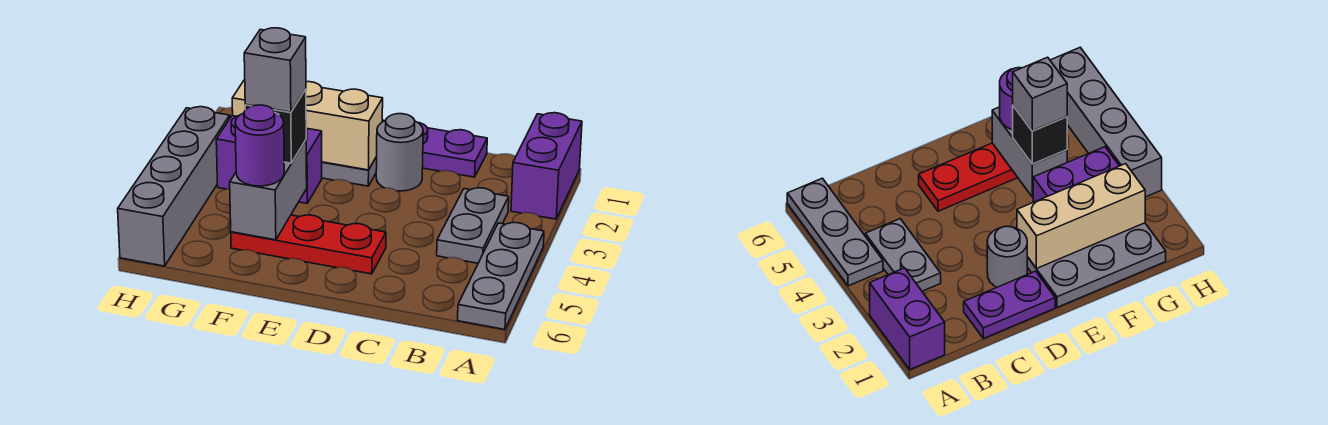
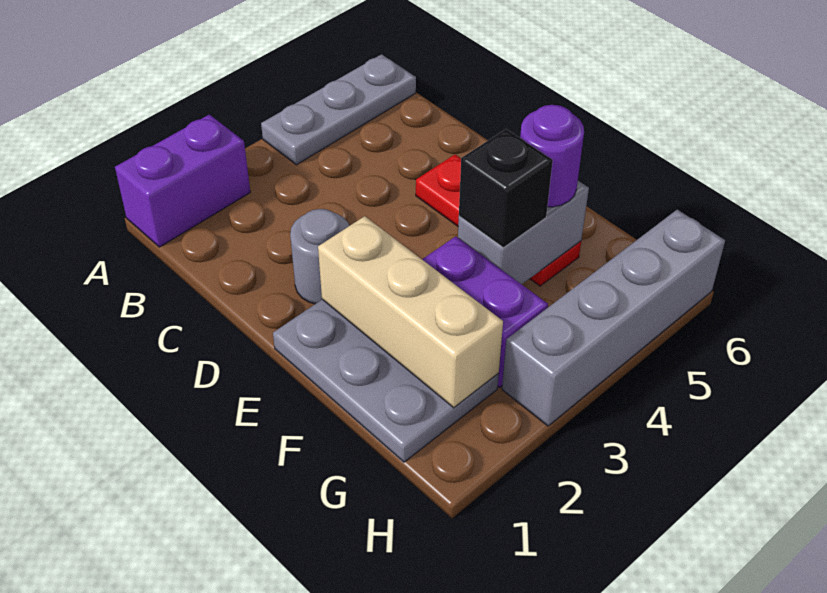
grey 1x2 plate [437,188,509,263] -> none
purple 1x2 plate [419,123,487,177] -> none
grey 1x1 brick [244,28,306,112] -> none

